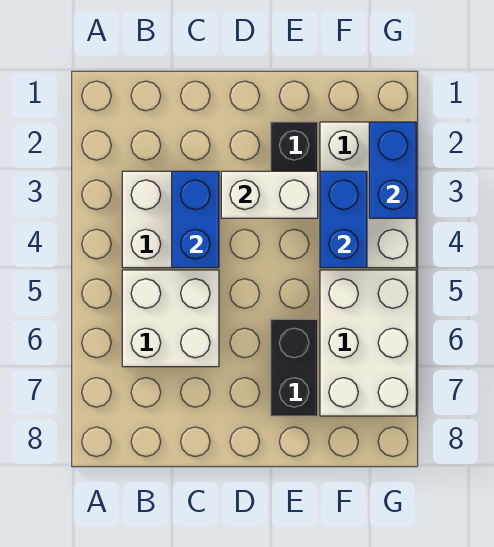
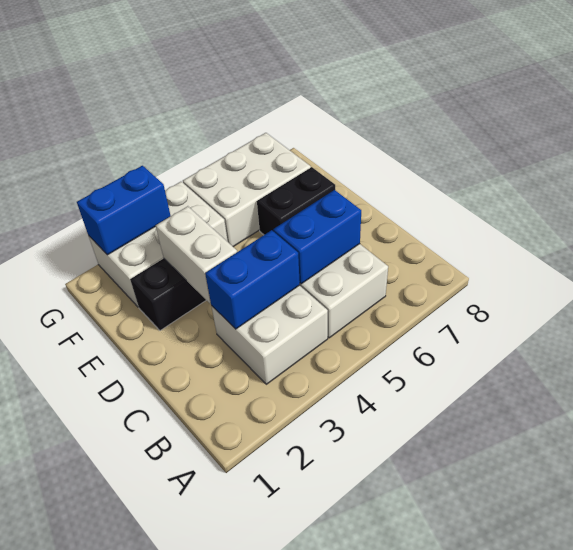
blue 1x2 brick [320,171,367,268] -> blue 1x2 brick moved to [273,190,361,284]

